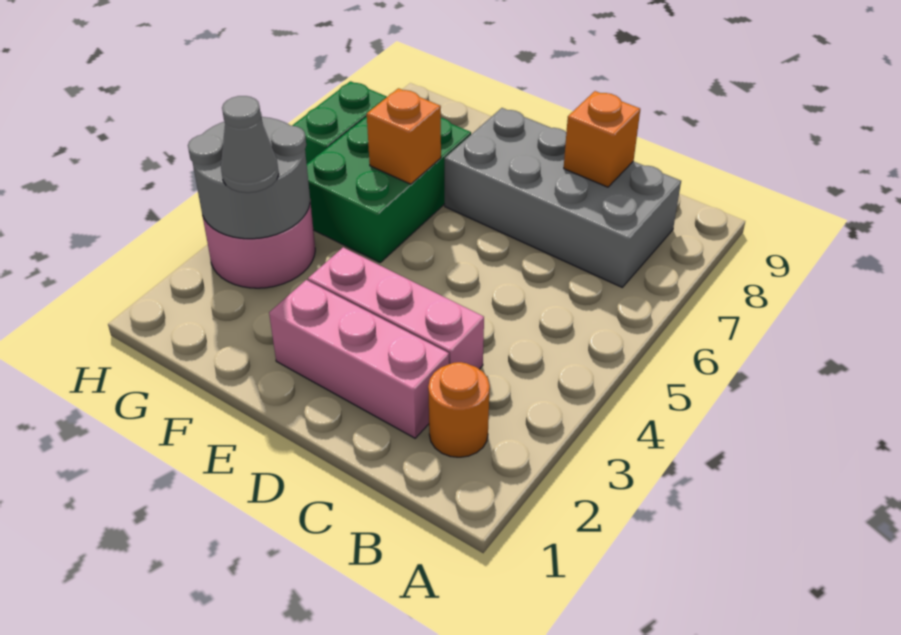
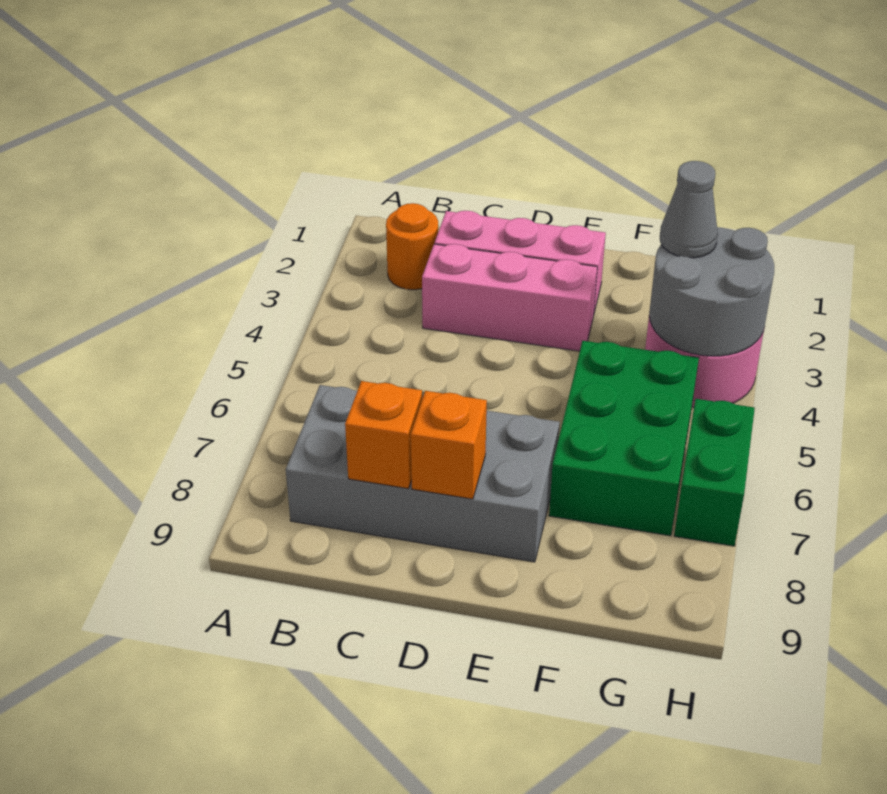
orange 1x1 brick [367,88,441,184] -> orange 1x1 brick moved to [411,391,487,499]

